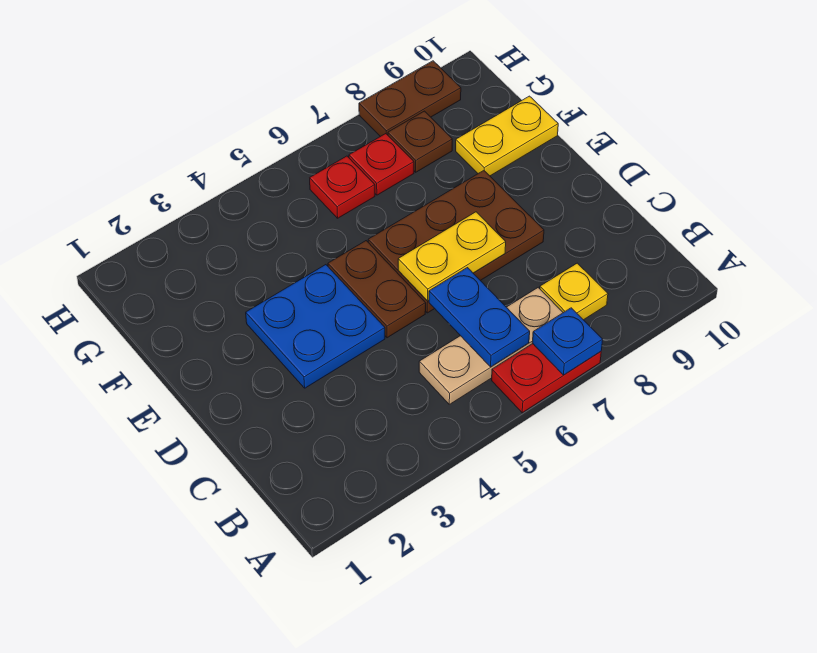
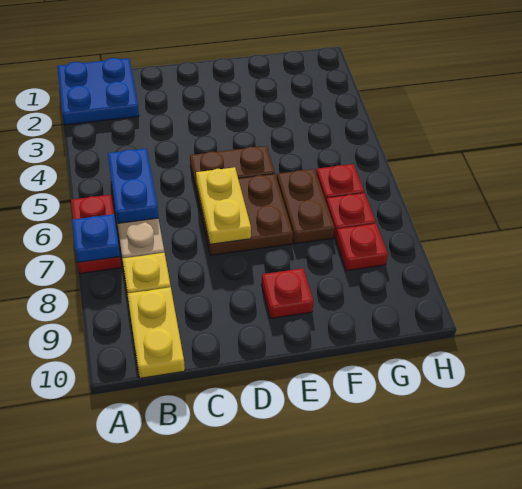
blue 1x2 plate [429,268,530,367] -> blue 1x2 plate turned to [108,148,158,223]
blue 2x2 plate [246,265,385,388] -> blue 2x2 plate moved to [57,58,139,125]
brown 2x3 plate [368,171,544,313] -> brown 2x2 plate [196,174,293,255]
none -> red 1x1 plate [261,268,313,319]
yellow 1x2 plate [456,96,558,176] -> yellow 1x2 plate moved to [127,287,185,378]
brown 1x1 plate [388,111,452,172] -> red 1x1 plate [336,224,388,271]
brown 1x2 plate [359,61,461,137] -> brown 1x2 plate moved to [277,169,335,244]

